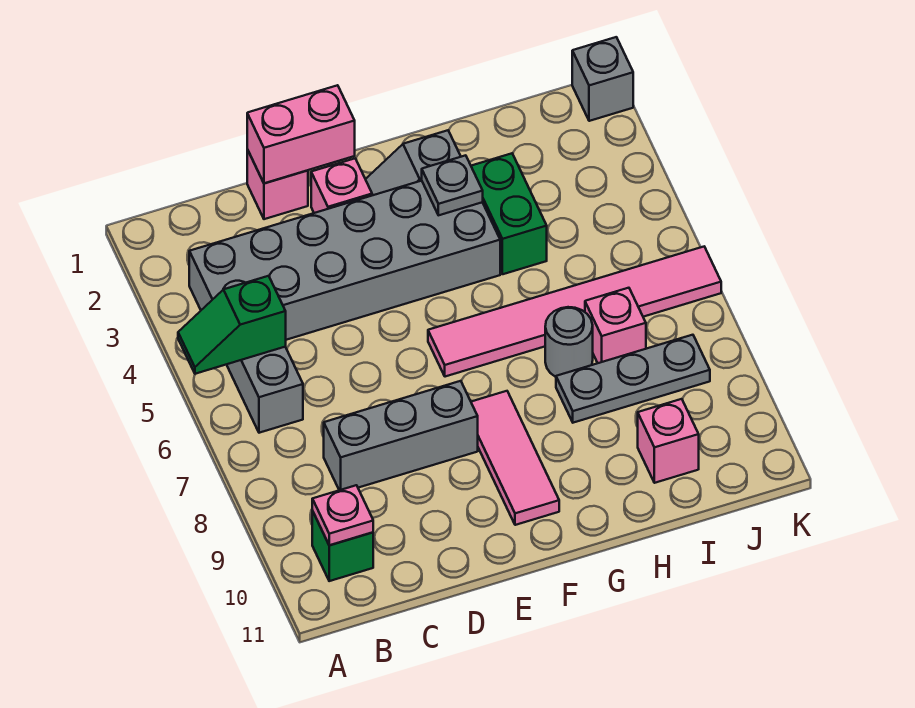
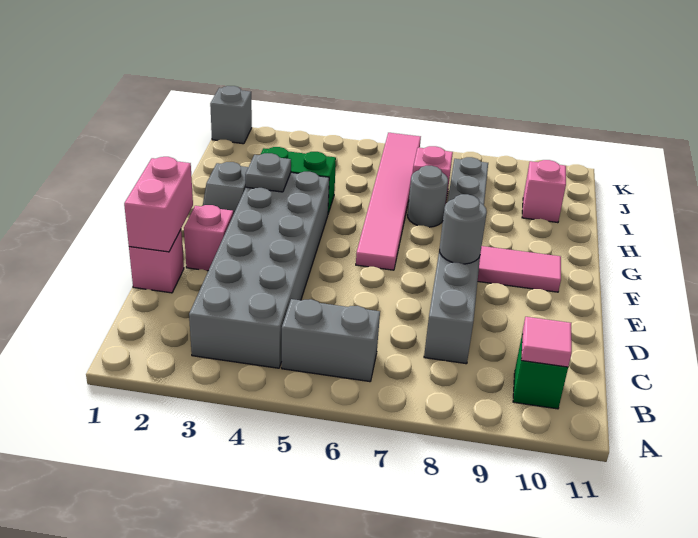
green 1x2 slope [178,276,286,374] -> none
pink 1x1 plate [312,485,373,545] -> pink 1x1 tile [521,317,572,367]
none -> grey 1x1 round brick [439,194,487,264]

